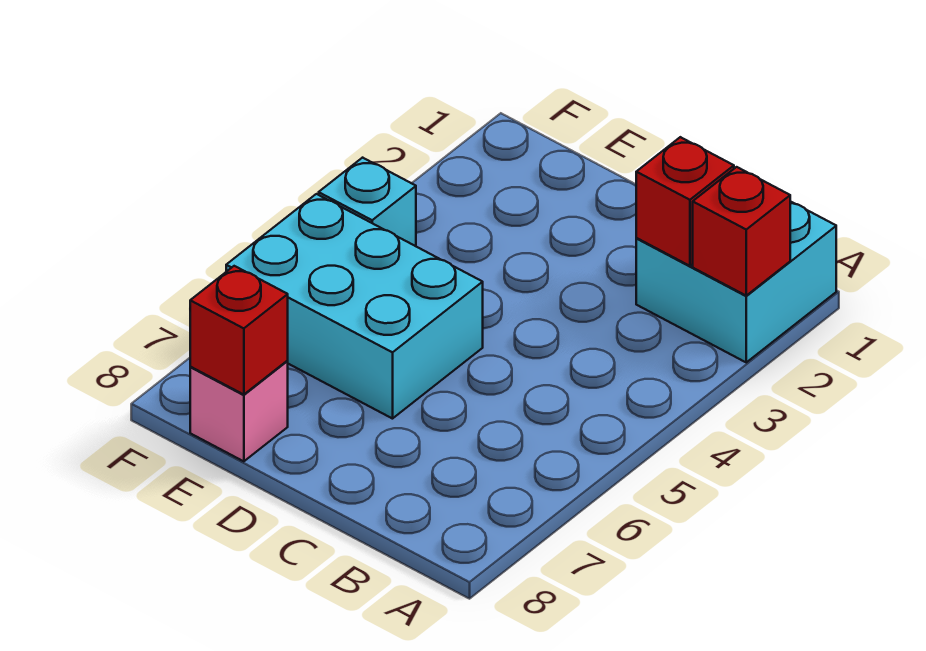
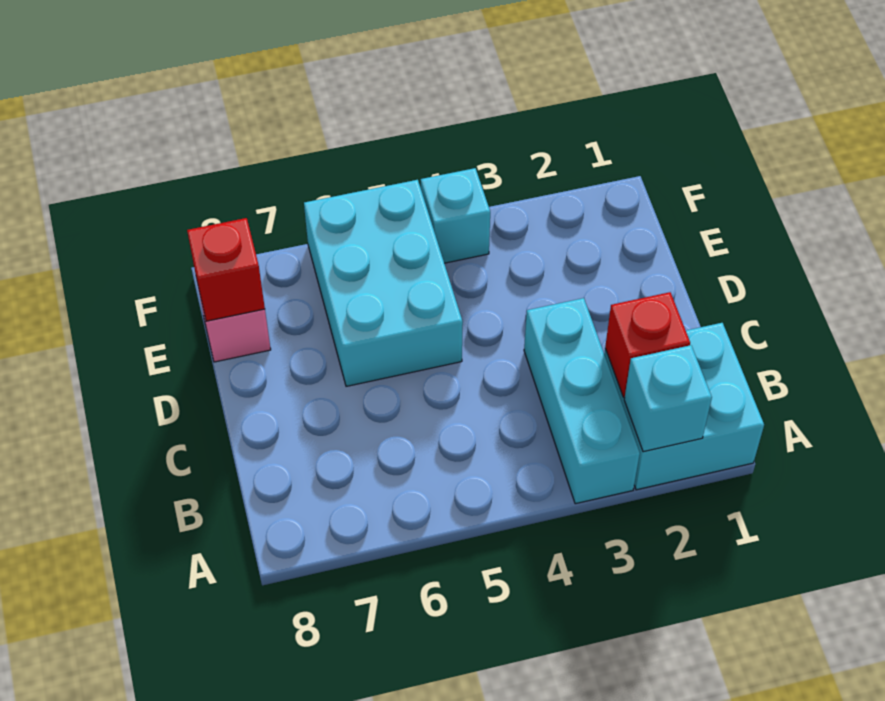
red 1x1 brick [693,167,790,295] -> cyan 1x1 brick [624,345,712,452]
none -> cyan 1x3 brick [524,298,640,504]

